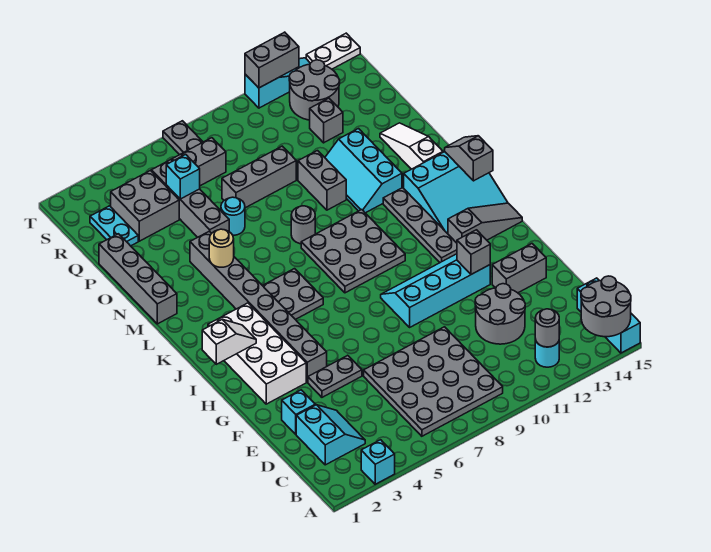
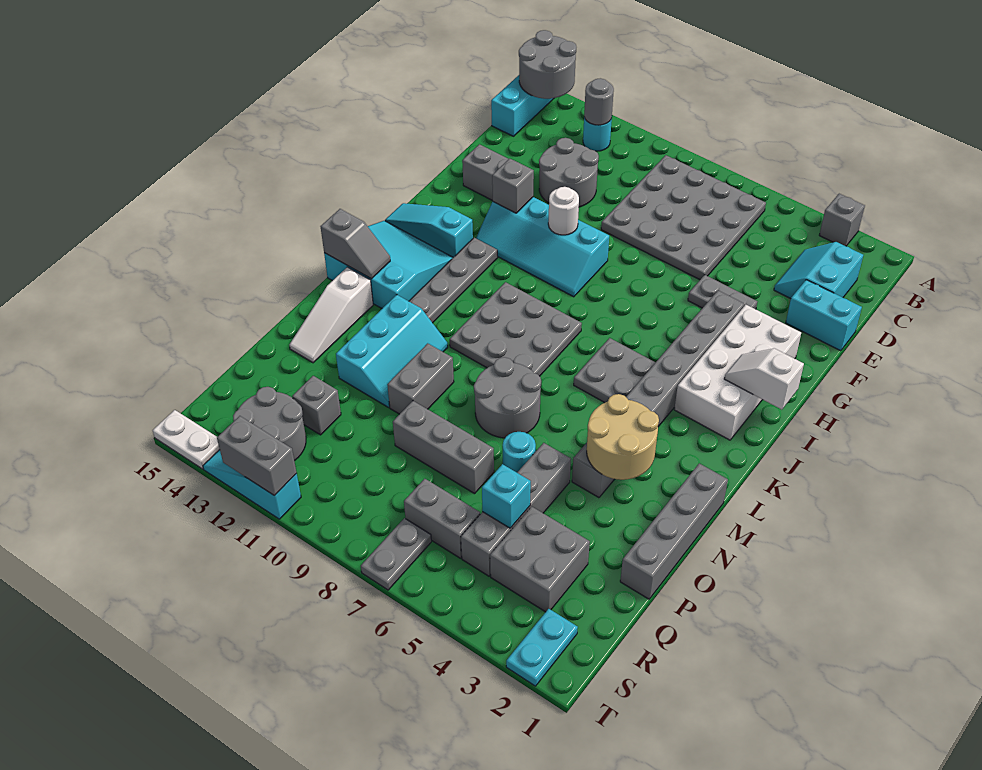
cyan 1x1 brick [361,440,395,484] -> grey 1x1 brick [819,194,865,246]
cyan 1x1 brick [282,390,315,434] -> cyan 1x2 brick [786,280,862,351]
none -> white 1x1 round brick [548,187,579,235]
grey 1x3 slope [448,203,522,243] -> cyan 1x3 slope [385,203,473,257]
grey 1x2 slope [445,136,493,181] -> grey 1x2 slope turned to [321,209,390,279]
tan 1x1 round brick [209,229,234,267] -> tan 2x2 round brick [587,394,659,480]
grey 1x1 round brick [291,206,315,244] -> grey 2x2 round brick [474,357,541,438]
cyan 1x2 plate [90,206,138,246] -> cyan 1x2 plate moved to [506,609,578,686]

